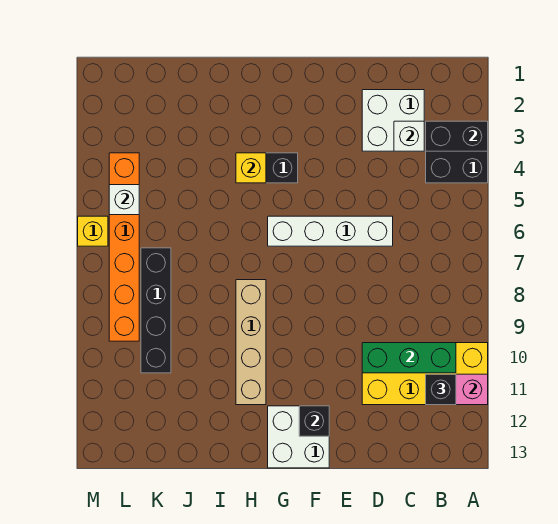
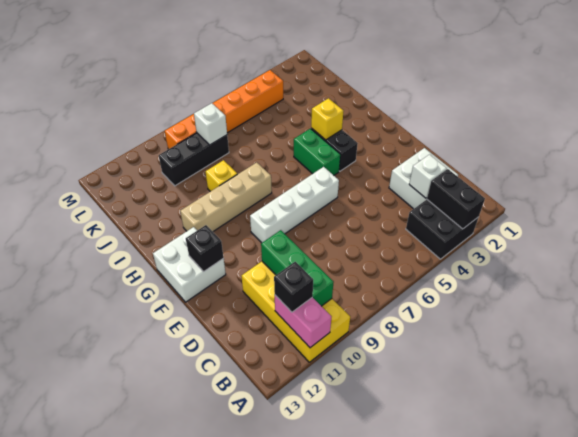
white 1x4 brick [268,216,393,246] -> white 1x4 brick turned to [250,167,339,243]
none -> green 1x2 brick [294,129,340,175]
black 1x4 brick [141,248,171,373] -> black 1x3 brick [159,133,229,186]
white 1x1 brick [109,185,139,215] -> white 1x1 brick moved to [194,103,227,145]
yellow 1x1 brick [78,216,108,246] -> yellow 1x1 brick moved to [206,160,237,191]

